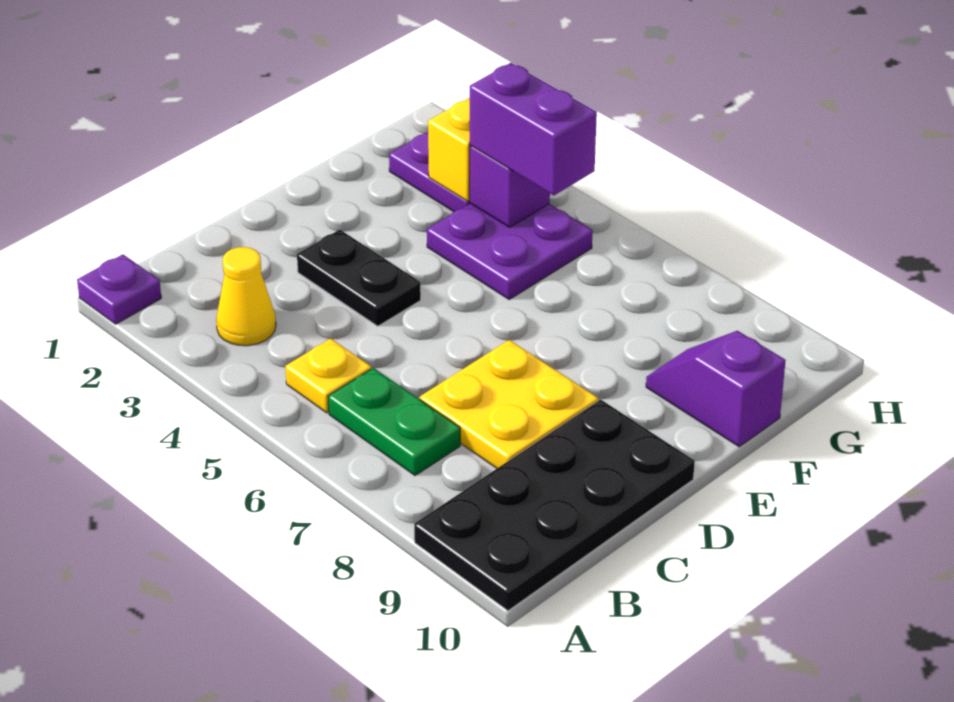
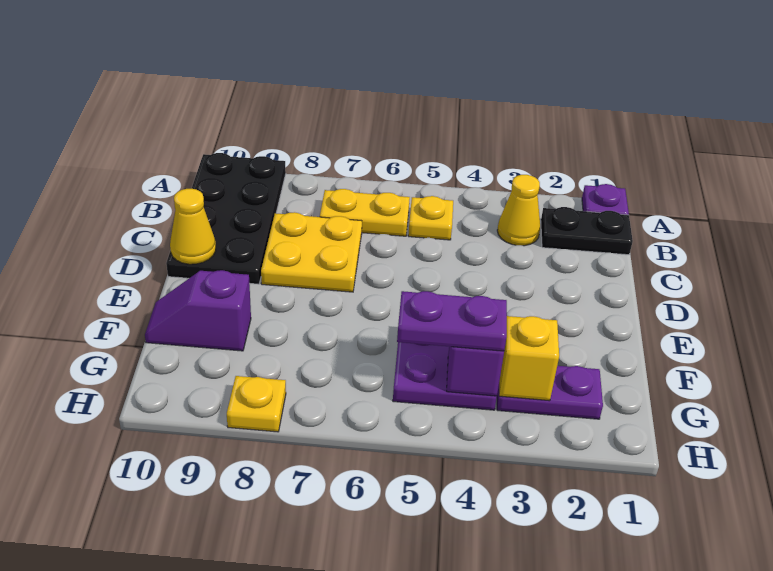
green 1x2 plate [328,368,460,476] -> yellow 1x2 plate [320,189,410,236]
black 1x2 plate [297,230,421,326] -> black 1x2 plate moved to [541,207,633,255]
none -> yellow 1x1 cone [170,189,216,264]
purple 1x2 slope [646,331,786,447] -> purple 1x2 slope turned to [145,270,251,351]
purple 1x2 brick [470,63,597,195] -> purple 1x2 plate [397,291,507,351]
none -> yellow 1x1 plate [227,376,286,432]

